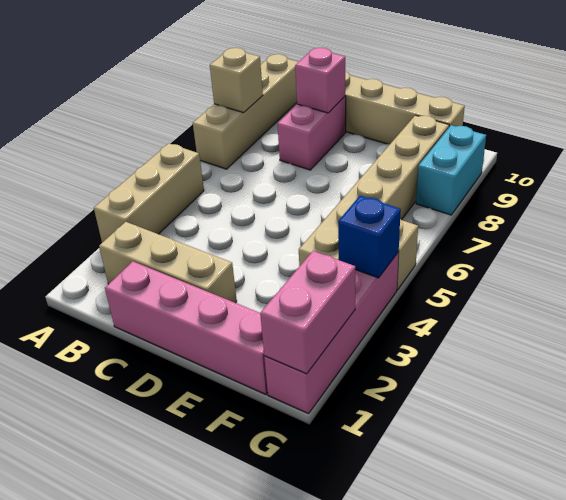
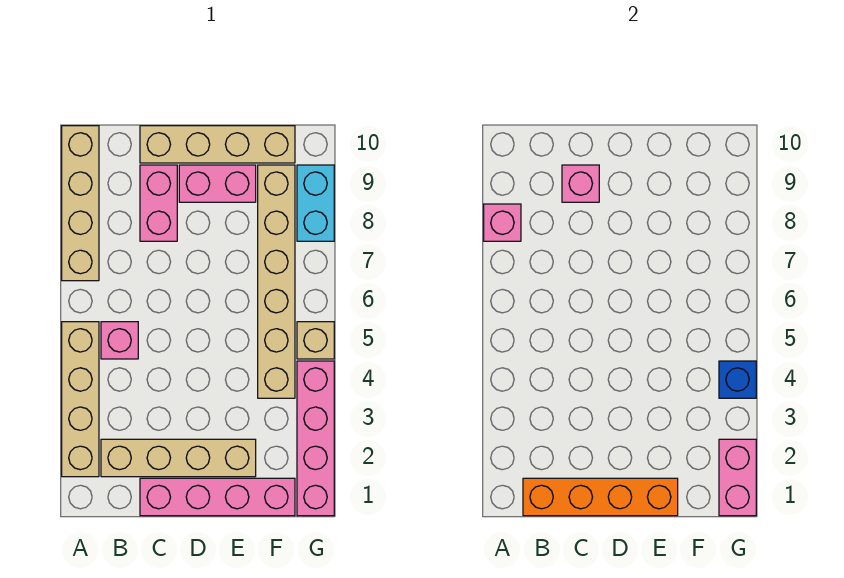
tan 1x3 brick [94,143,204,242] -> tan 1x4 brick [62,322,99,477]
tan 1x1 brick [210,48,263,113] -> pink 1x1 brick [484,204,521,241]
none -> orange 1x4 brick [523,478,678,516]
tan 1x3 brick [99,222,237,303] -> tan 1x4 brick [101,439,256,477]
none -> pink 1x1 brick [101,322,138,359]
none -> pink 1x2 brick [179,165,256,202]

